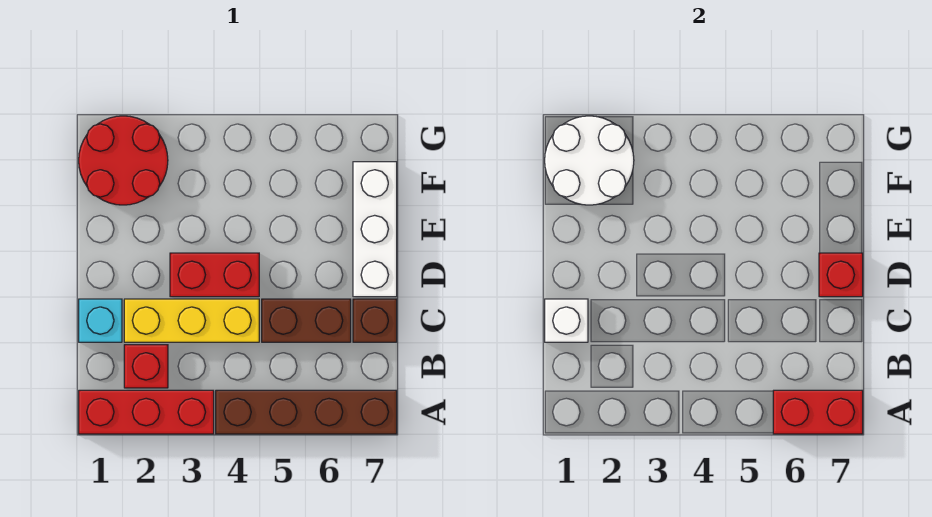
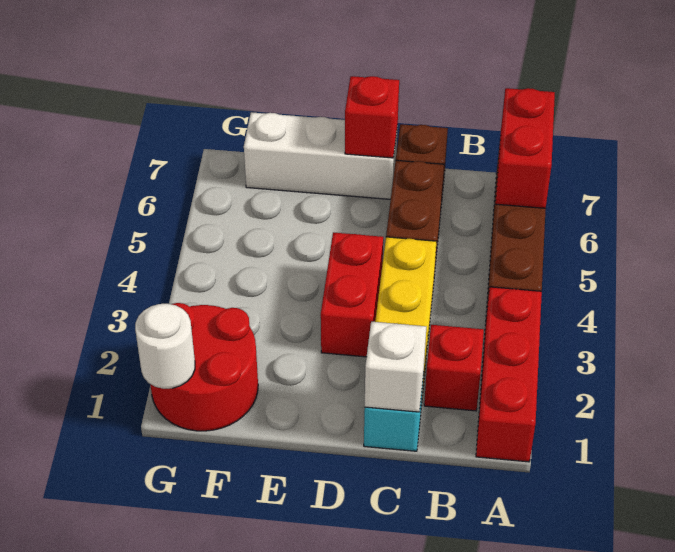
white 2x2 round brick [545,116,634,205] -> white 1x1 round brick [135,304,195,389]

